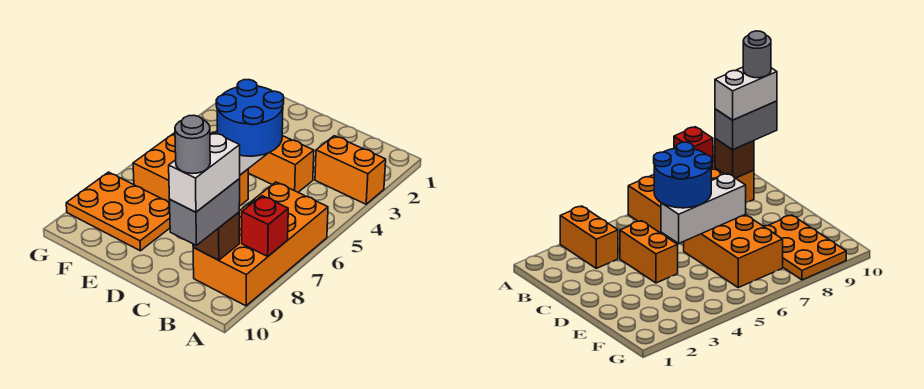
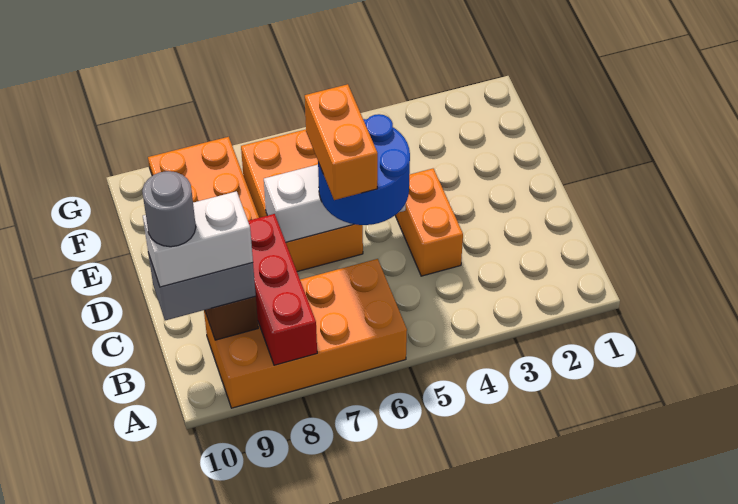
orange 1x2 brick [315,136,386,204] -> orange 1x2 brick moved to [305,84,378,200]
red 1x1 brick [242,196,288,256] -> red 1x3 brick [248,214,317,365]

